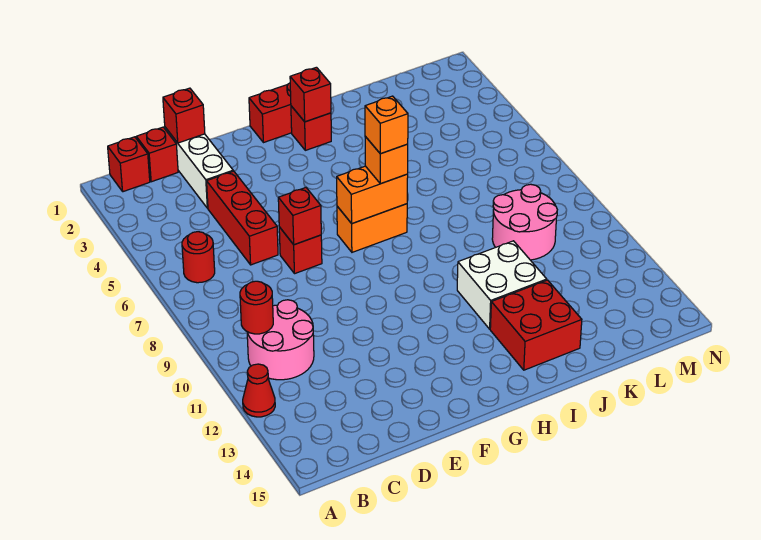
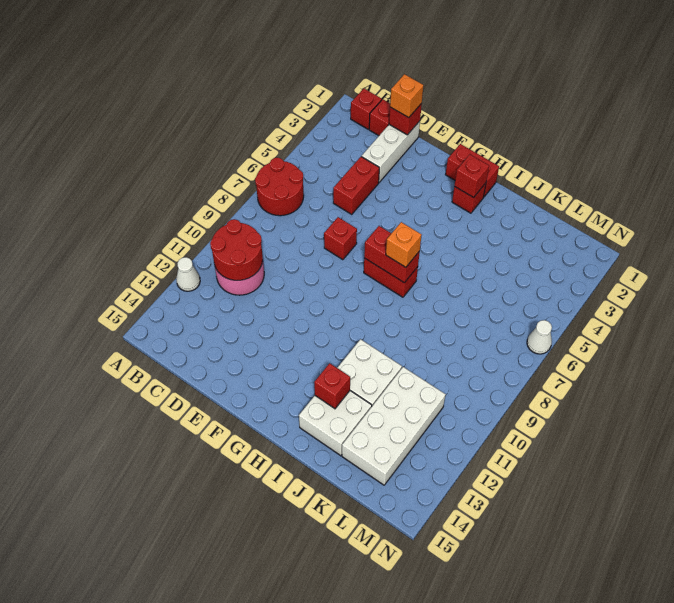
red 1x1 cone [243,364,275,417] -> white 1x1 cone [176,257,200,291]
red 1x1 round brick [182,232,215,283] -> red 2x2 round brick [255,158,304,216]
red 1x1 round brick [240,281,273,334] -> red 2x2 round brick [210,219,263,280]
red 1x3 brick [207,171,278,265] -> red 1x2 brick [333,157,379,214]
red 1x1 brick [278,188,321,245] -> red 1x1 brick moved to [314,363,350,409]
orange 1x2 brick [337,204,407,252] -> red 1x2 brick [364,258,418,297]
orange 1x2 brick [337,166,408,223] -> red 1x2 brick [364,226,420,282]
orange 1x1 brick [365,96,408,154] -> orange 1x1 brick moved to [390,74,423,118]
red 2x2 brick [490,280,582,370] -> white 2x2 brick [299,391,372,456]
pink 2x2 round brick [492,184,557,260] -> none
none -> white 2x4 brick [342,367,446,485]
none -> white 1x1 cone [527,320,552,354]

